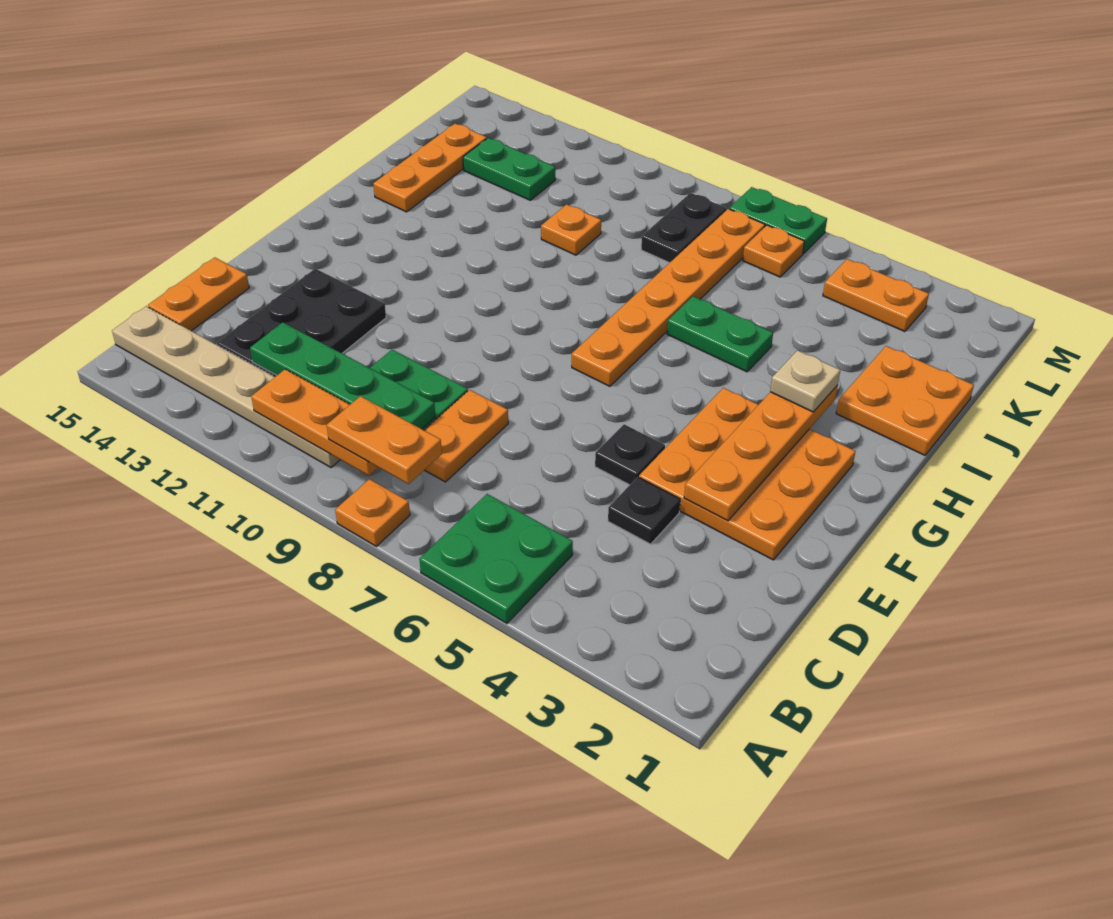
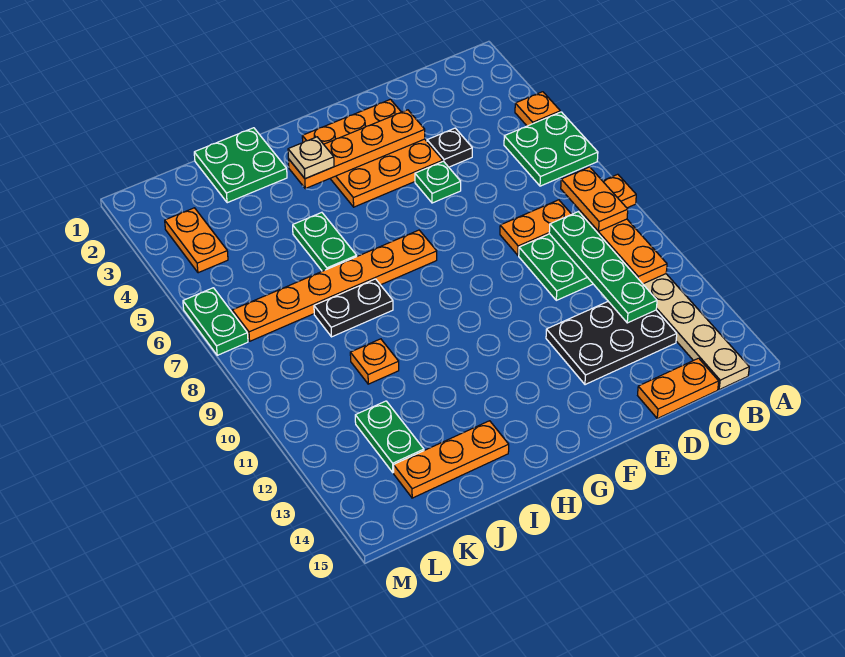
black 1x1 plate [595,424,665,485] -> green 1x1 plate [415,161,461,203]
orange 2x2 plate [836,346,974,455] -> green 2x2 plate [194,128,287,203]
black 1x2 plate [641,193,726,263] -> black 1x2 plate moved to [314,279,393,337]
orange 1x1 plate [743,225,804,277] -> orange 1x1 plate moved to [515,92,560,126]

